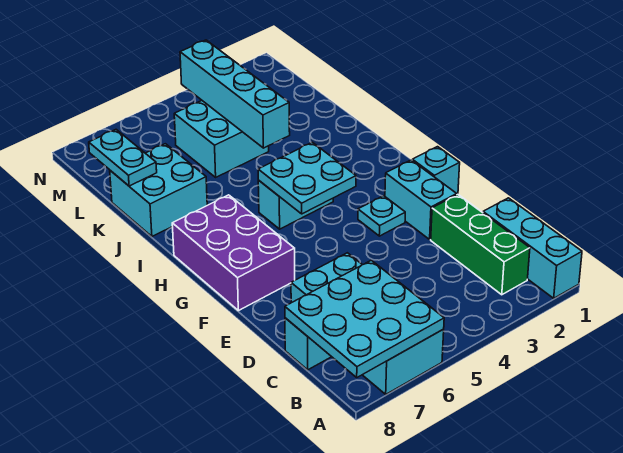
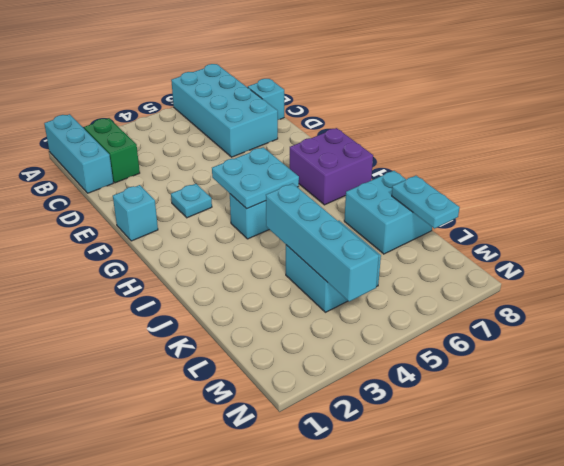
cyan 3x3 plate [285,260,444,377] -> none
green 1x3 brick [431,195,530,295] -> green 1x2 brick [84,118,140,183]
cyan 1x2 brick [385,160,457,239] -> none
purple 2x3 brick [172,195,295,311] -> purple 2x2 brick [290,128,373,205]

